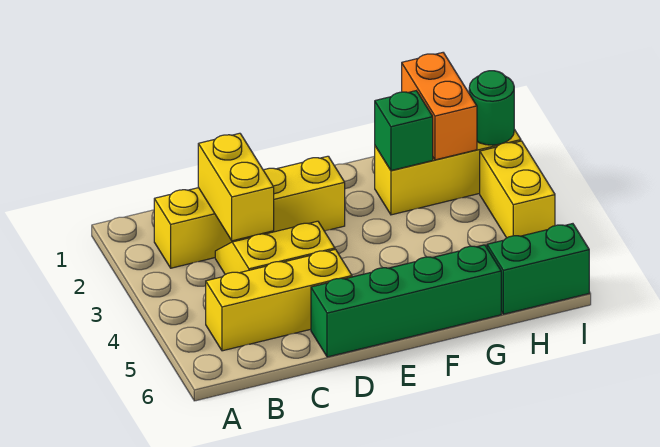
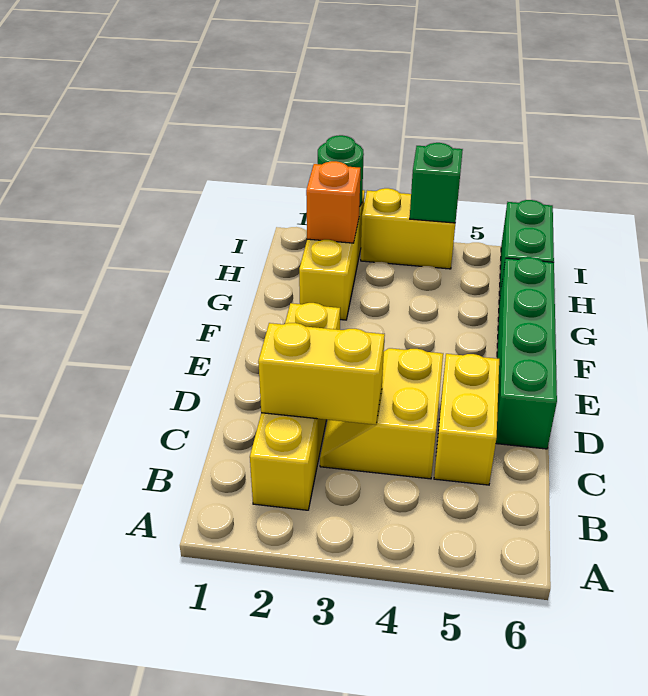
yellow 1x3 brick [206,249,352,351] -> yellow 1x2 brick [434,354,499,485]
green 1x1 brick [375,91,433,171] -> green 1x1 brick moved to [410,143,463,223]
orange 1x2 brick [402,53,477,160] -> orange 1x1 brick [306,161,360,243]

